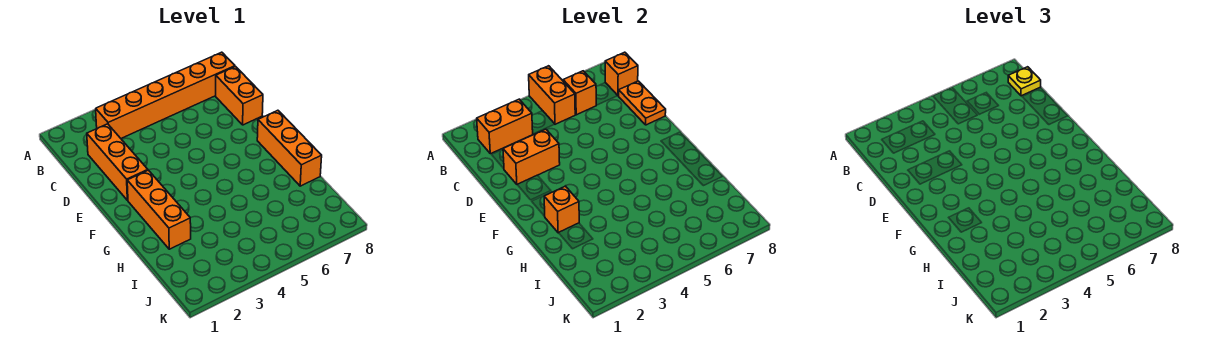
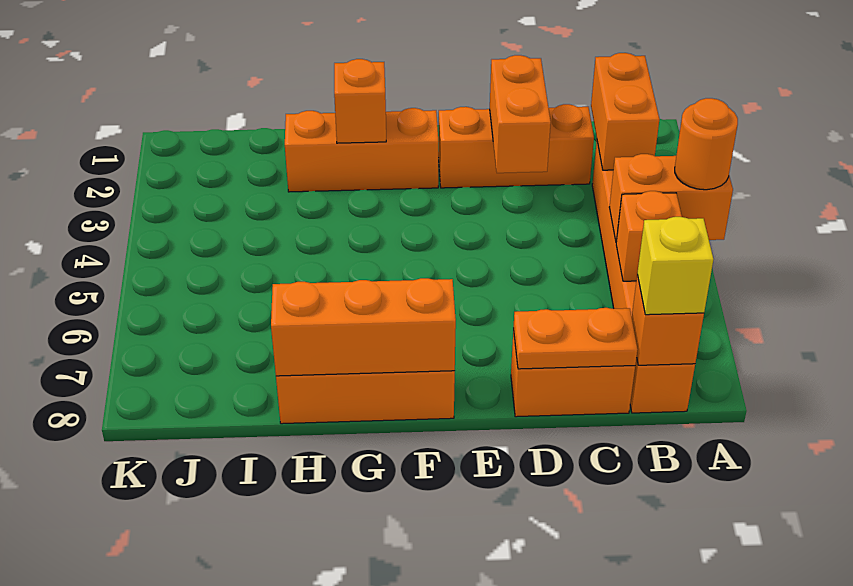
none -> orange 1x1 round brick [675,98,738,190]
yellow 1x1 plate [1008,67,1041,96] -> yellow 1x1 brick [637,217,713,315]
none -> orange 1x3 brick [271,278,456,376]

